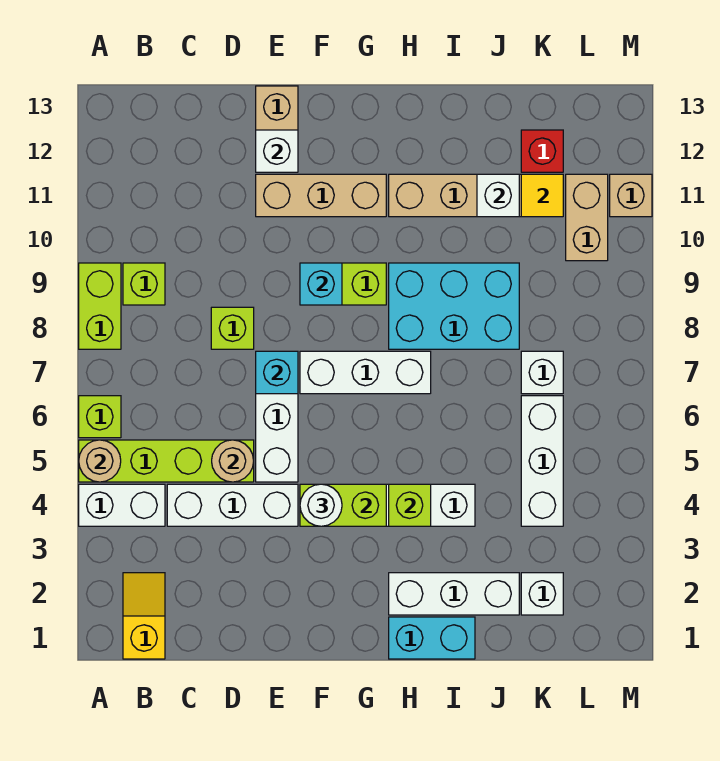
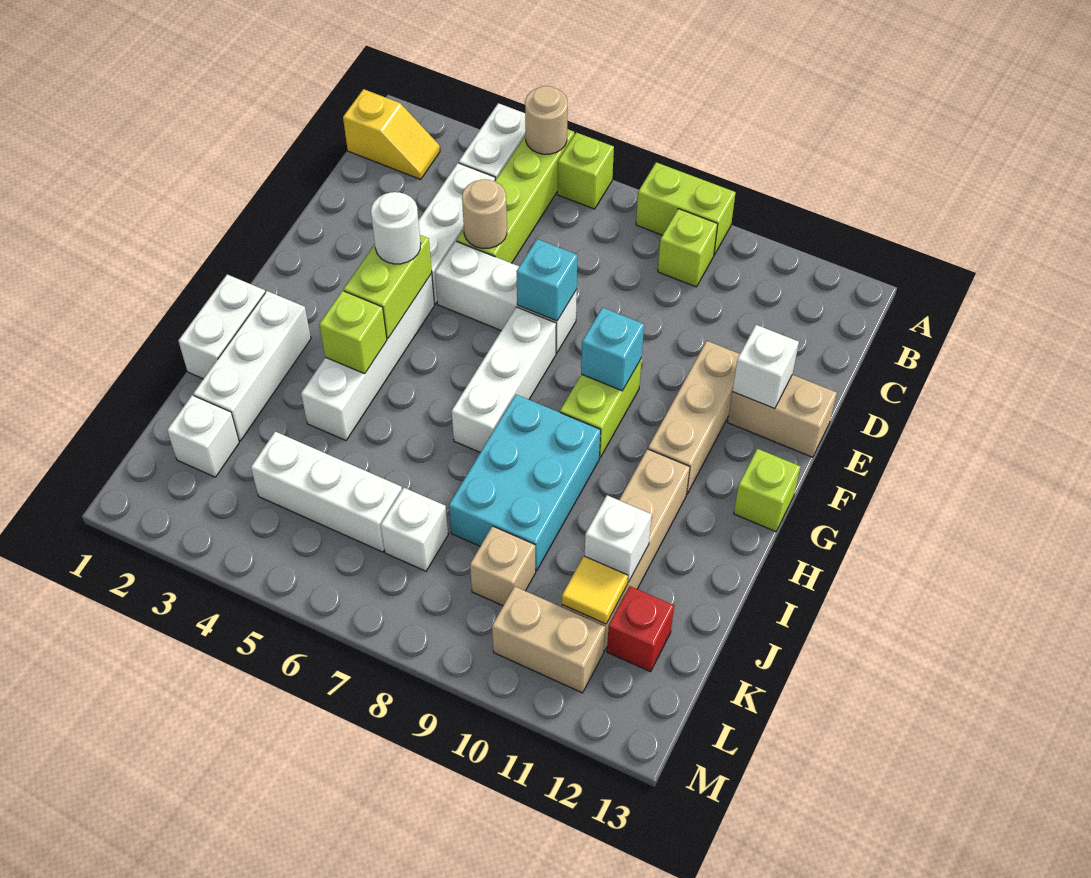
lime 1x1 brick [211,307,254,349] -> lime 1x1 brick moved to [734,449,801,532]
cyan 1x2 brick [389,617,475,659] -> white 1x2 brick [179,275,265,379]
tan 1x1 brick [610,174,652,217] -> tan 1x1 brick moved to [470,526,536,606]

